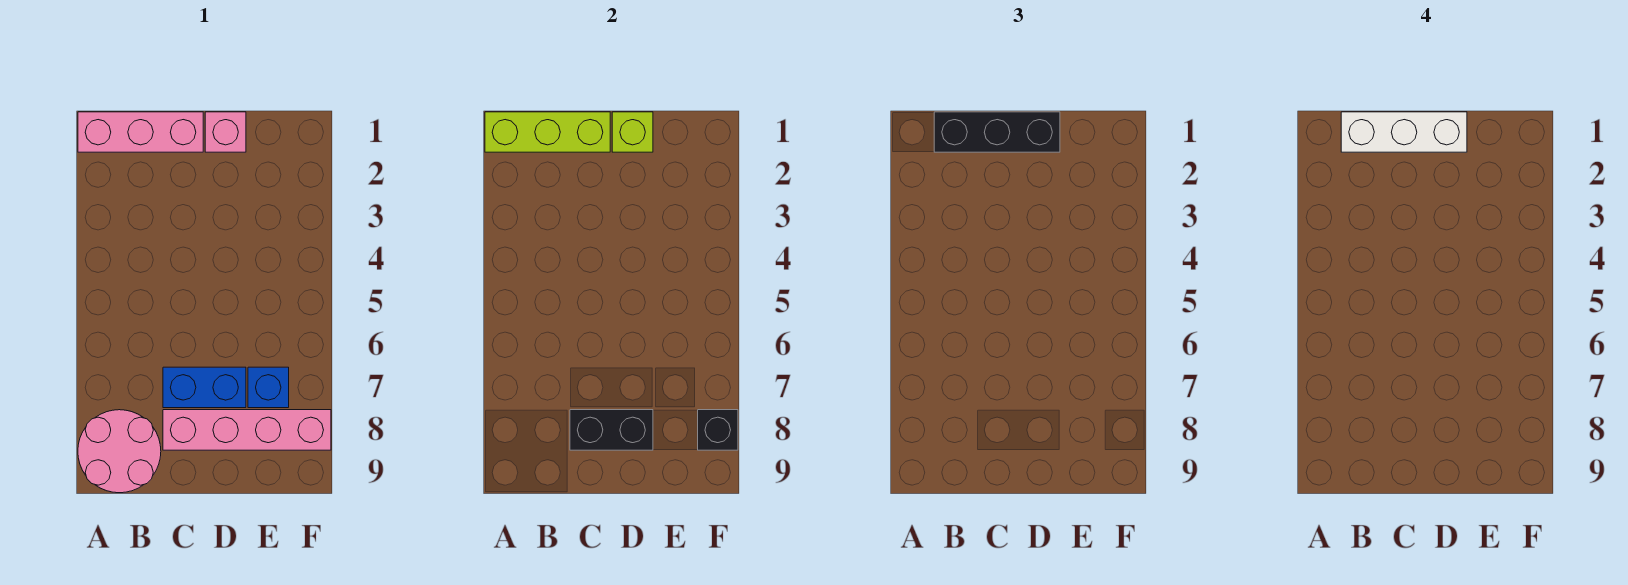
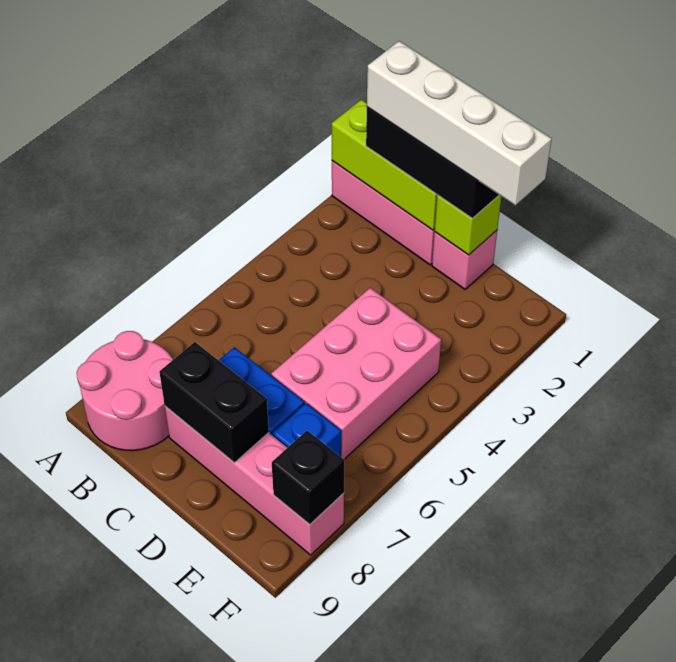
white 1x3 brick [1341,112,1467,152] -> white 1x4 brick [367,41,552,205]
none -> pink 2x3 brick [271,288,441,459]

